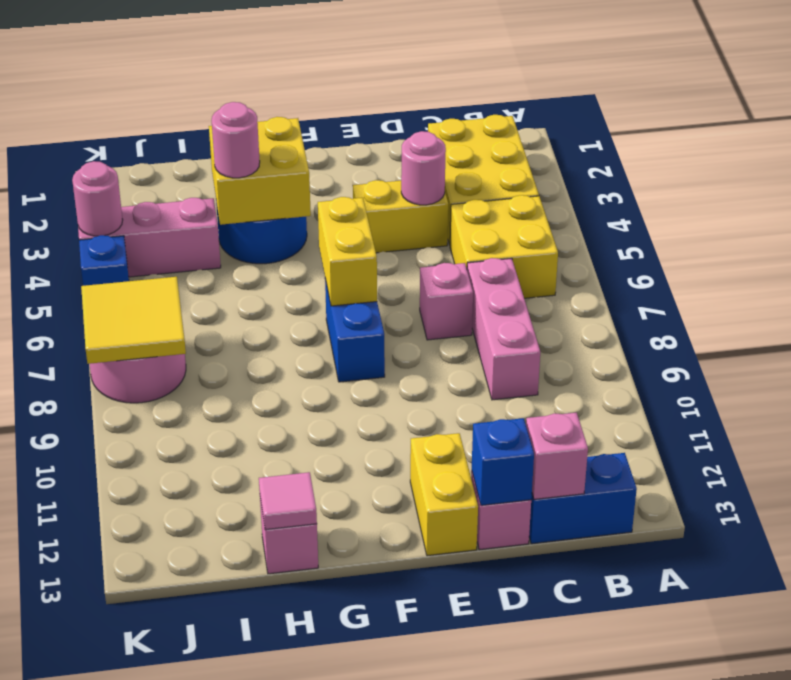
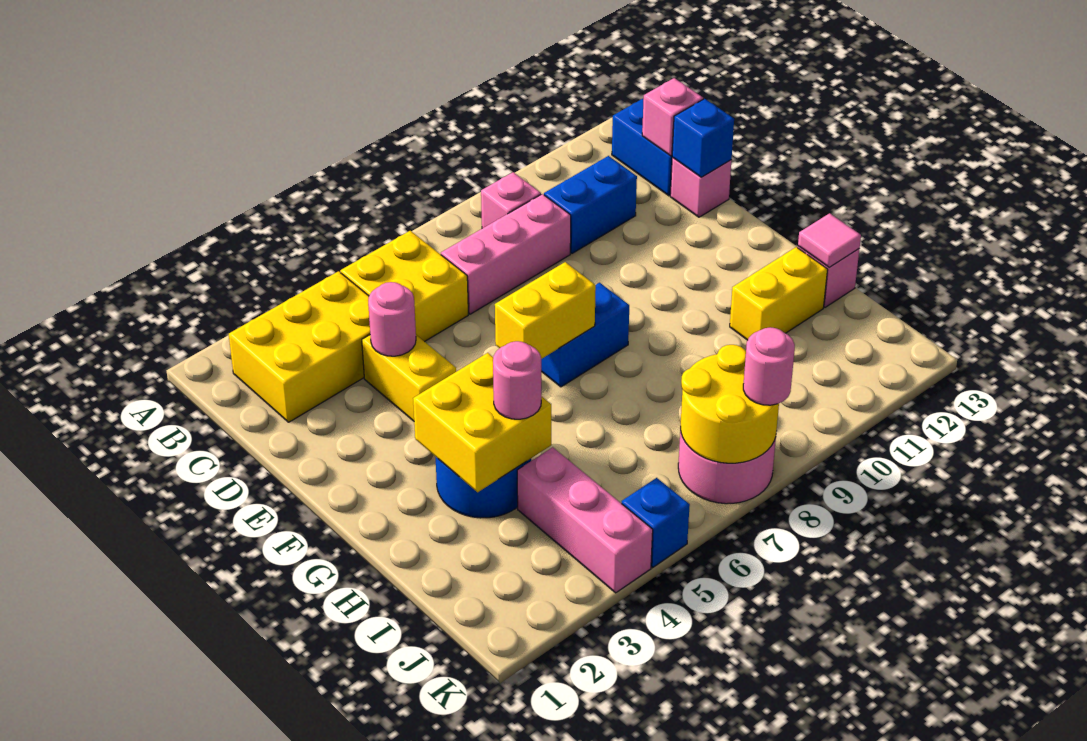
none -> blue 1x2 brick [544,156,637,253]
pink 1x1 brick [420,263,473,340] -> pink 1x1 brick moved to [481,172,541,228]
yellow 1x2 brick [410,433,478,556] -> yellow 1x2 brick moved to [730,247,828,340]
yellow 2x2 tile [81,277,186,364] -> yellow 2x2 round brick [680,345,779,463]
pink 1x1 round brick [72,161,123,236] -> pink 1x1 round brick moved to [743,327,795,405]

